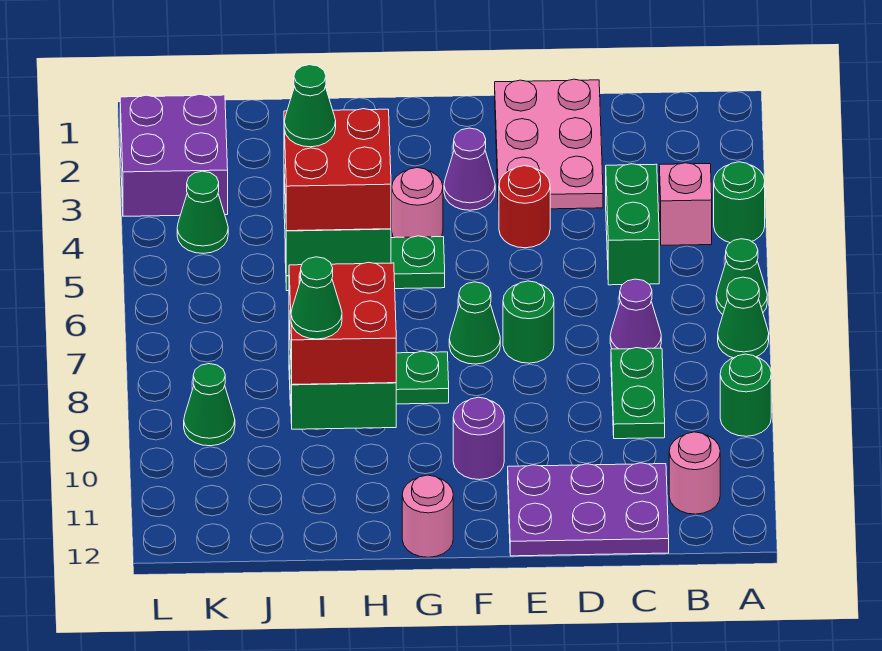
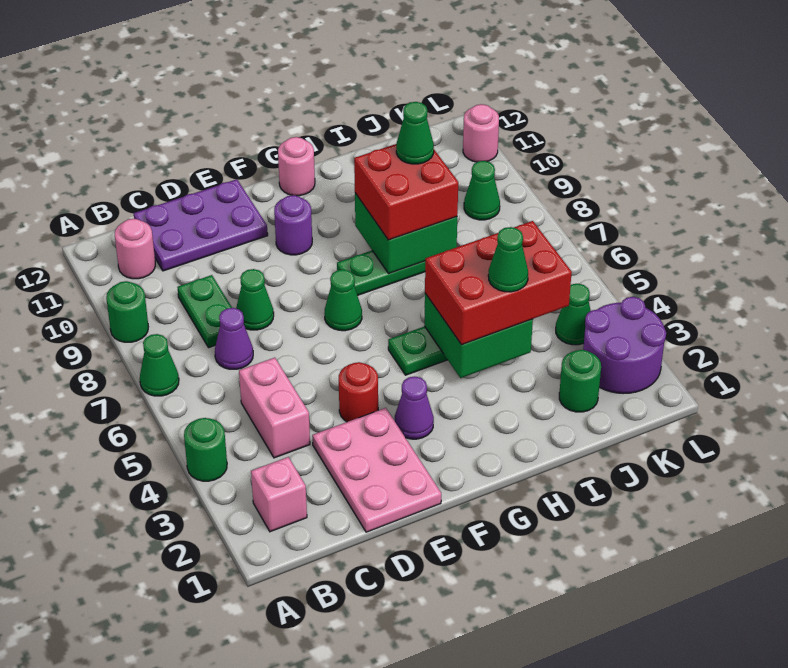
green 1x1 cone [716,239,767,314] -> green 1x1 cone moved to [236,269,274,330]
pink 1x1 brick [659,163,712,245] -> pink 1x1 brick moved to [251,457,307,532]
green 1x2 brick [606,164,659,285] -> pink 1x2 brick [239,358,310,458]
green 1x1 round brick [503,281,554,363] -> green 1x1 round brick moved to [559,350,601,412]
pink 1x1 round brick [392,168,443,238] -> pink 1x1 round brick moved to [463,104,499,162]
red 2x2 brick [284,109,391,231] -> red 2x3 brick [425,221,572,345]
purple 2x2 brick [120,94,228,216] -> purple 2x2 round brick [583,297,666,393]

